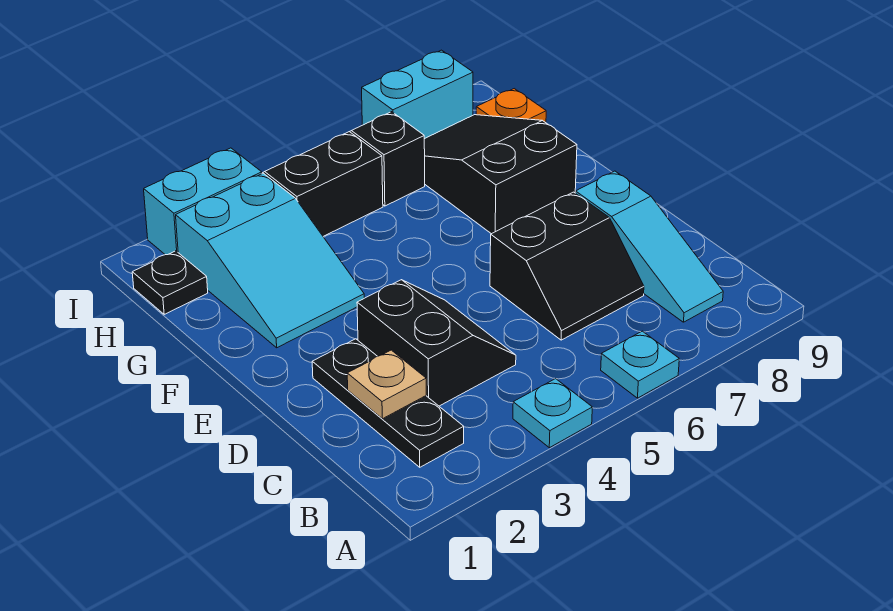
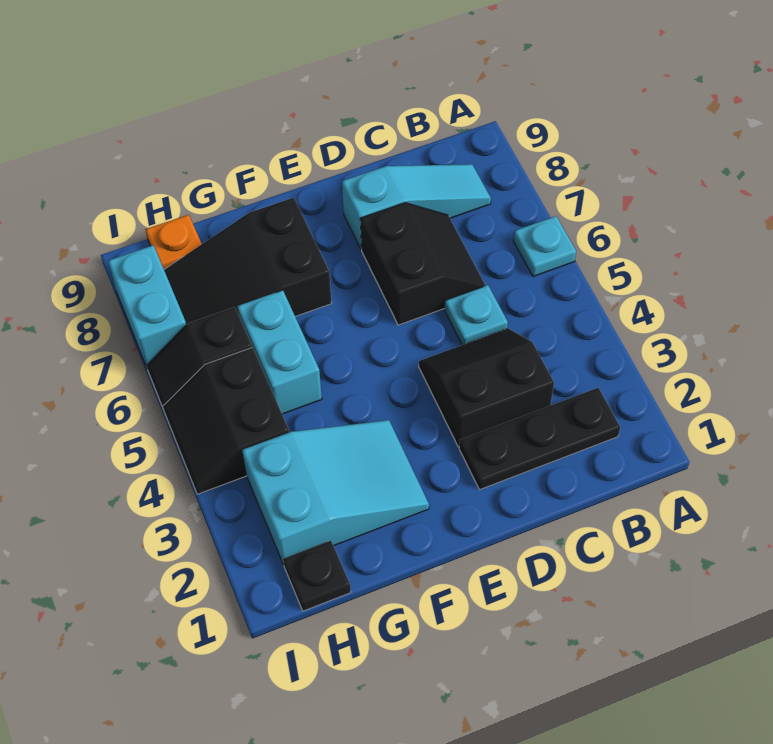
cyan 1x1 plate [513,379,592,448] -> cyan 1x1 plate moved to [444,285,508,345]
tan 1x1 plate [347,350,426,419] -> none
cyan 1x2 brick [144,148,262,255] -> cyan 1x2 brick moved to [237,290,322,414]

